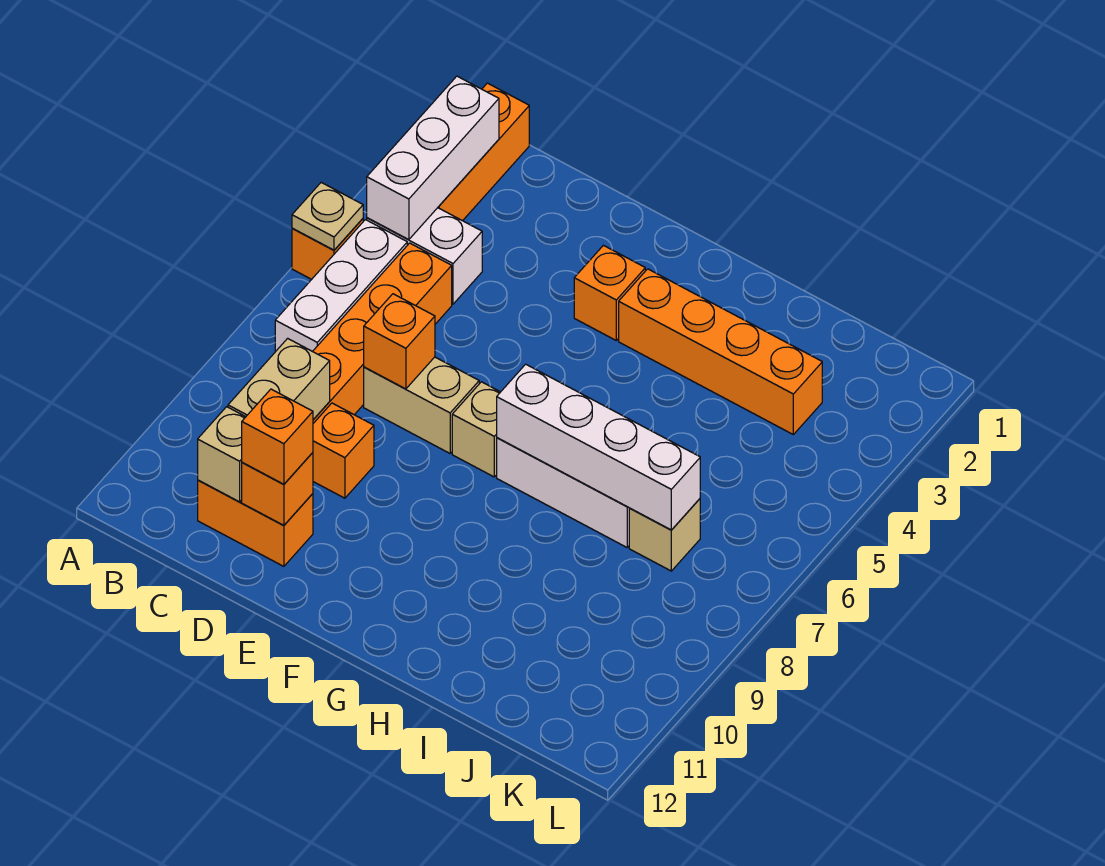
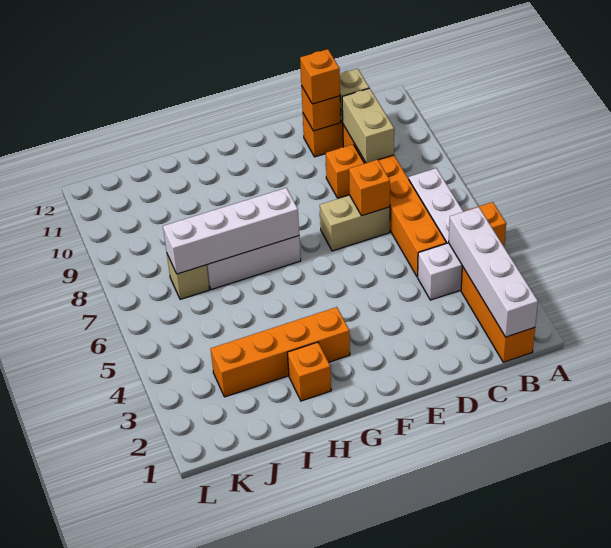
tan 1x1 plate [292,182,363,250] -> none
white 1x3 brick [367,76,499,240] -> white 1x4 brick [449,207,538,337]
orange 1x1 brick [574,245,645,340] -> orange 1x1 brick moved to [287,342,331,401]
tan 1x1 brick [452,382,500,477] -> none

